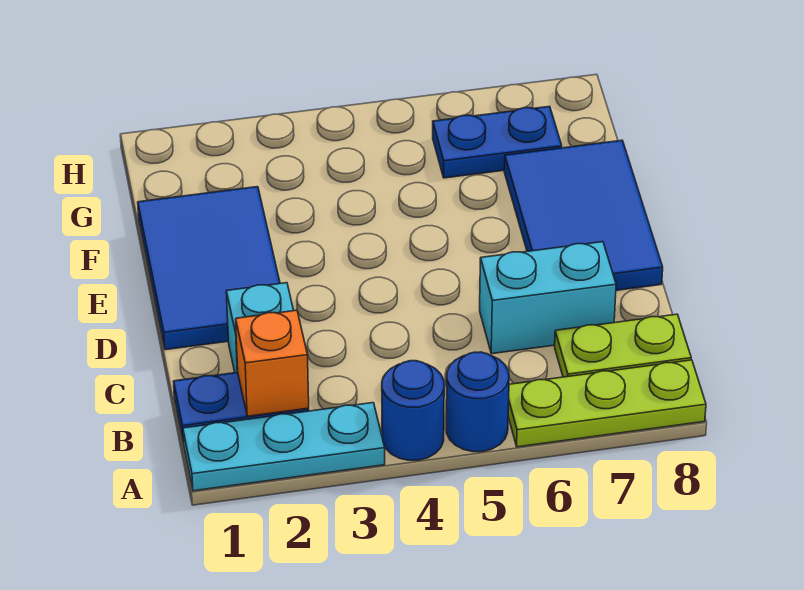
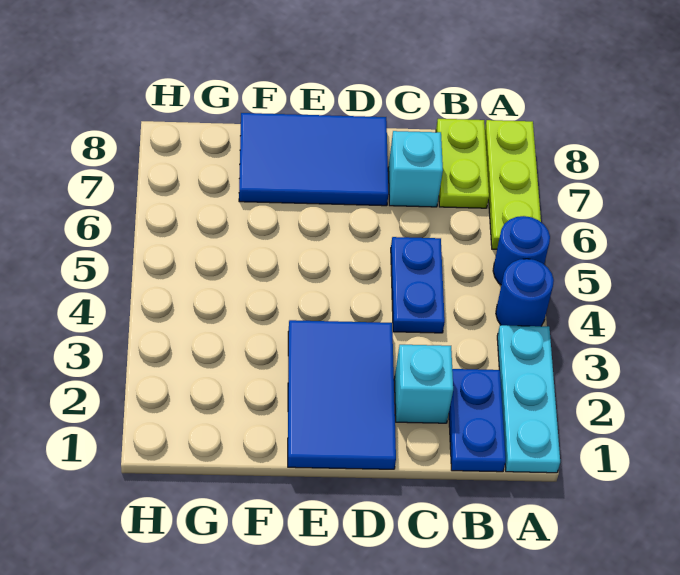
orange 1x1 brick [236,310,309,416] -> none
cyan 1x2 brick [480,242,616,354] -> cyan 1x1 brick [388,131,443,207]
blue 2x3 tile [138,187,280,350] -> blue 2x3 tile turned to [288,320,396,469]
blue 1x2 plate [433,106,562,178] -> blue 1x2 plate moved to [391,237,445,333]

